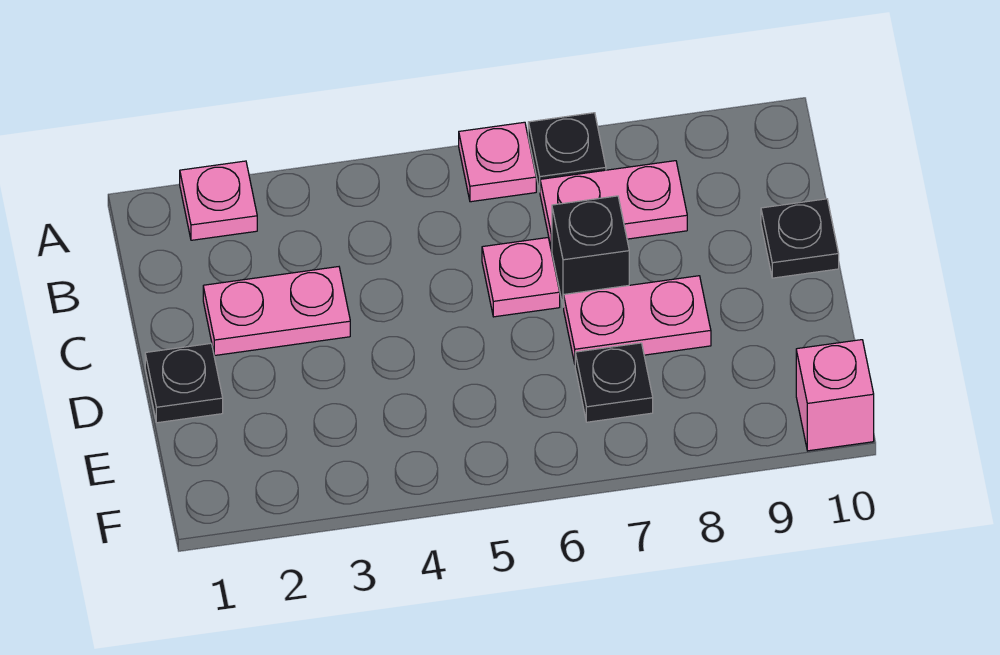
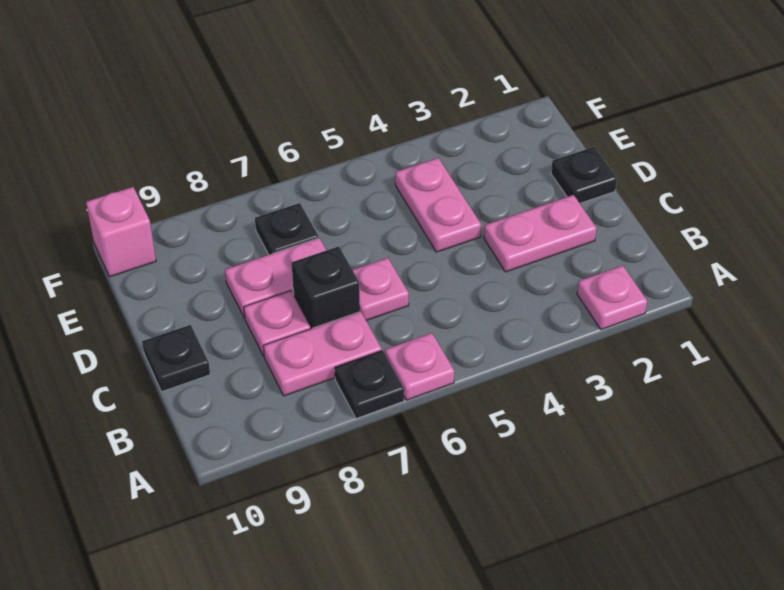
none -> pink 1x1 plate [244,291,310,356]
none -> pink 1x2 plate [395,158,481,252]

